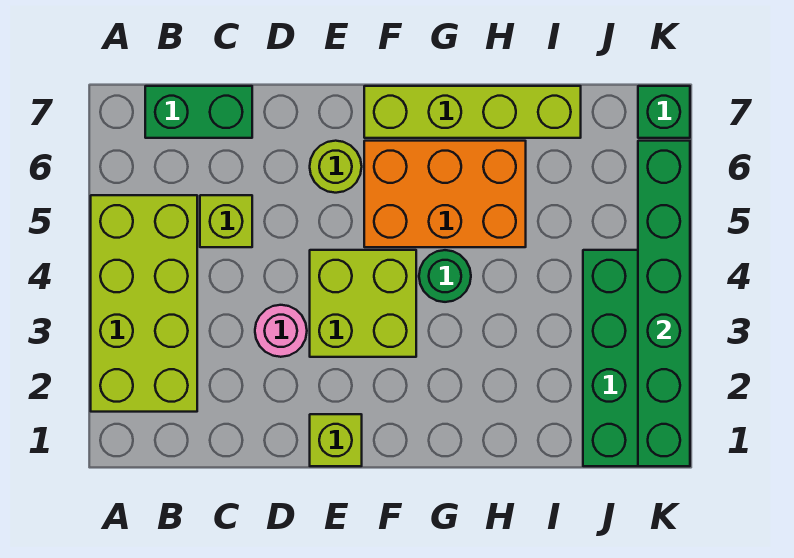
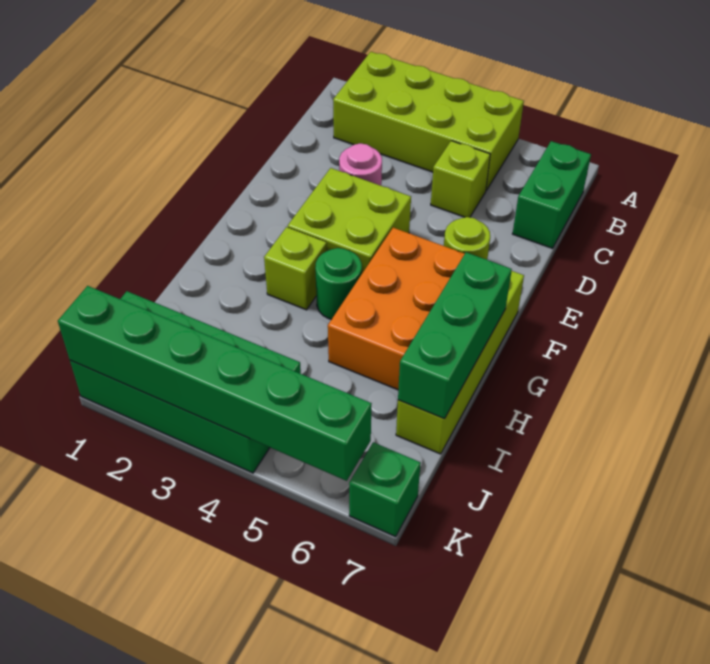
lime 1x1 brick [310,414,362,466] -> lime 1x1 brick moved to [264,227,327,310]
none -> green 1x3 brick [398,252,512,419]

